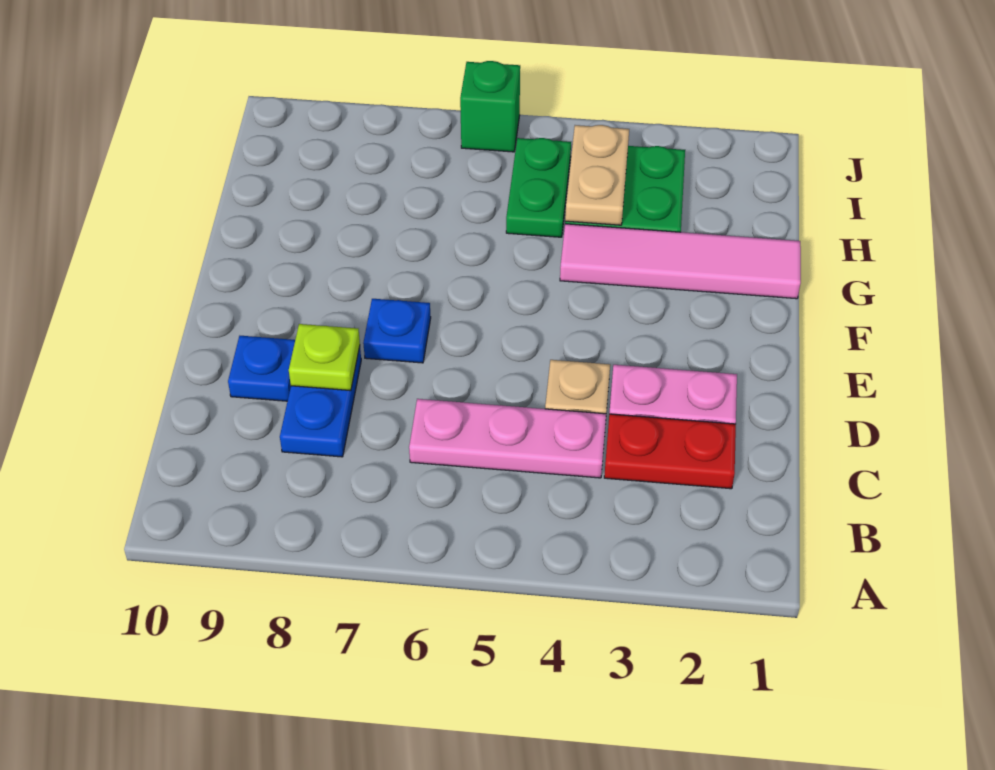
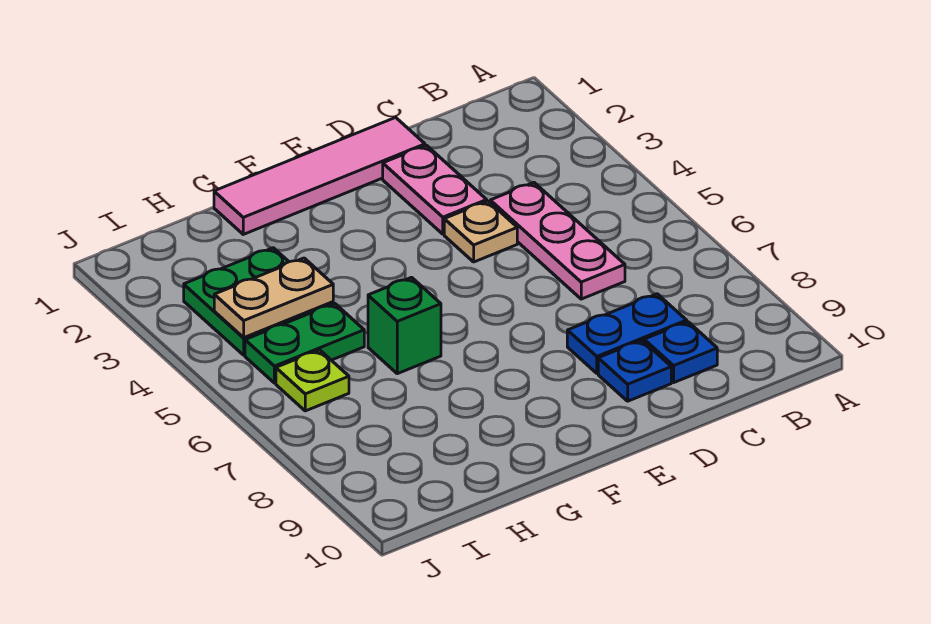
red 1x2 plate [604,414,736,489] -> none
lime 1x1 plate [289,324,360,391] -> lime 1x1 plate moved to [276,350,349,411]
blue 1x1 plate [363,299,431,363] -> blue 1x1 plate moved to [644,322,717,382]
pink 1x4 tile [560,224,801,299] -> pink 1x4 tile turned to [214,117,425,234]
green 1x1 brick [460,61,520,152] -> green 1x1 brick moved to [368,277,441,374]

